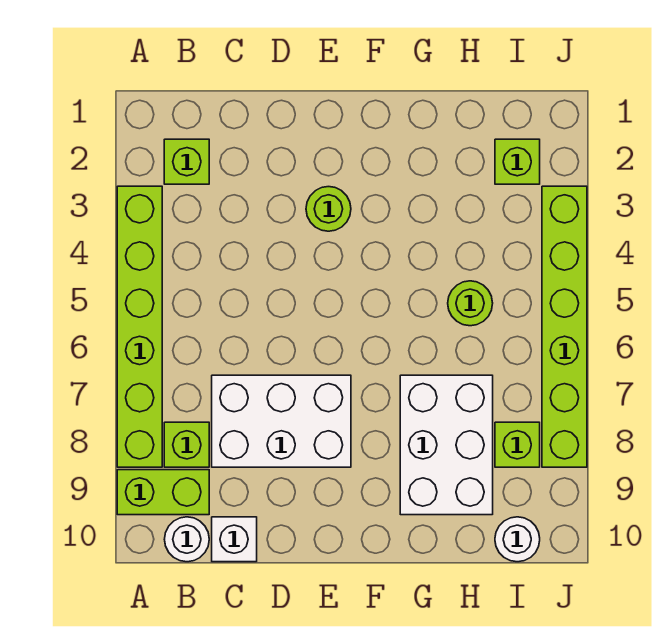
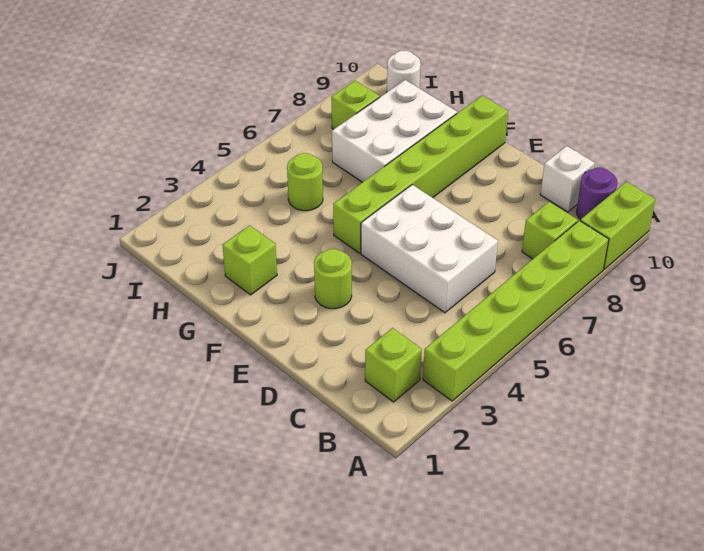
lime 1x2 brick [117,470,209,515] -> lime 1x2 brick turned to [580,182,656,269]
white 1x1 round brick [164,517,209,562] -> purple 1x1 round brick [576,168,618,220]
white 2x3 brick [212,375,351,467] -> white 2x3 brick moved to [361,185,498,313]
lime 1x1 brick [495,139,540,184] -> lime 1x1 brick moved to [223,225,277,295]
lime 1x6 brick [542,186,587,467] -> lime 1x6 brick moved to [333,95,508,253]

